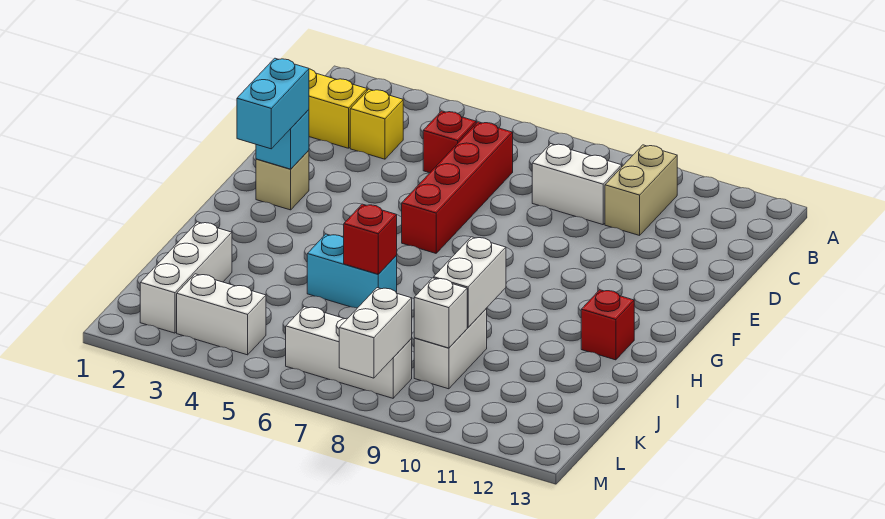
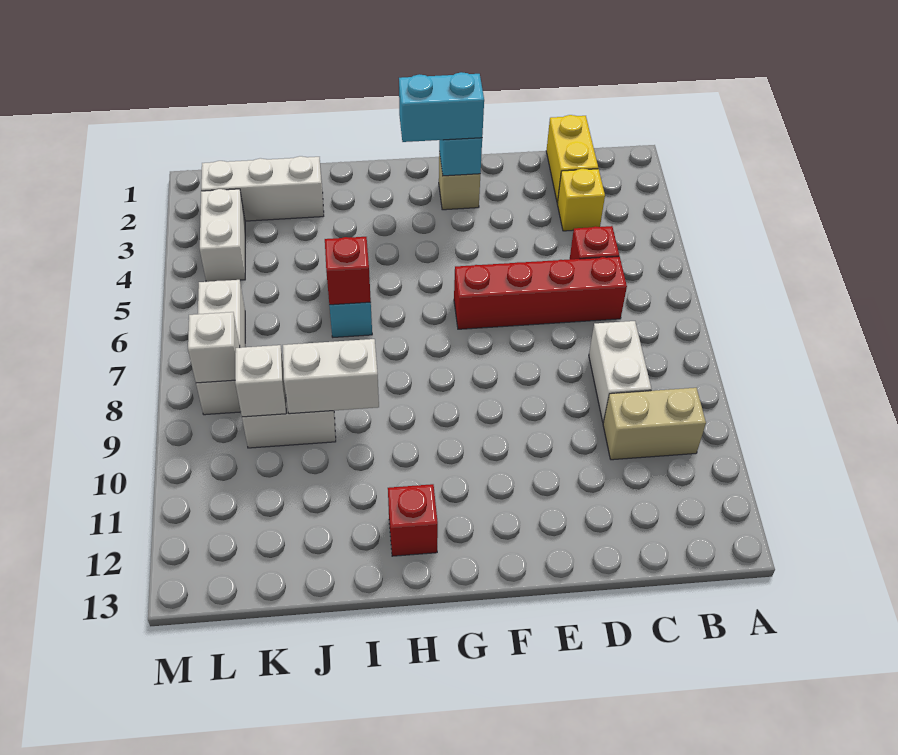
white 1x2 brick [339,288,412,378] -> white 1x1 brick [188,312,240,383]

